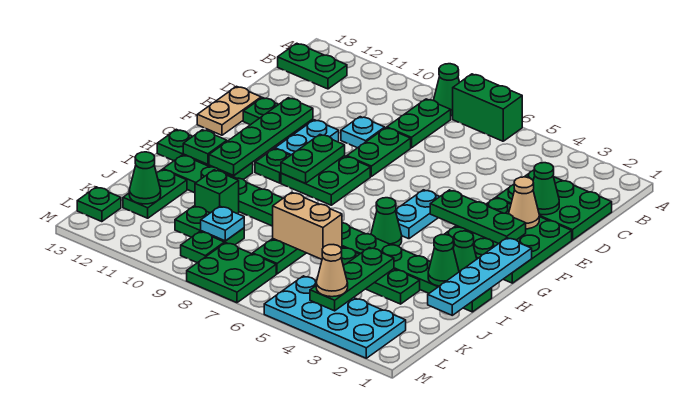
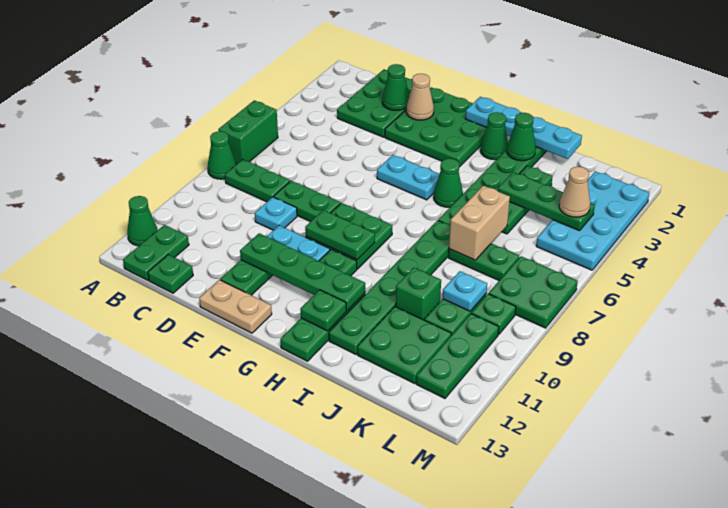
green 1x3 plate [430,190,526,244] -> green 1x3 plate moved to [416,314,499,398]
green 1x2 plate [123,169,187,218] -> green 2x2 plate [358,306,451,383]
green 1x1 cone [129,152,161,204] -> green 1x1 cone moved to [127,196,158,246]
green 1x1 plate [77,187,121,222] -> green 1x1 plate moved to [148,255,193,293]

